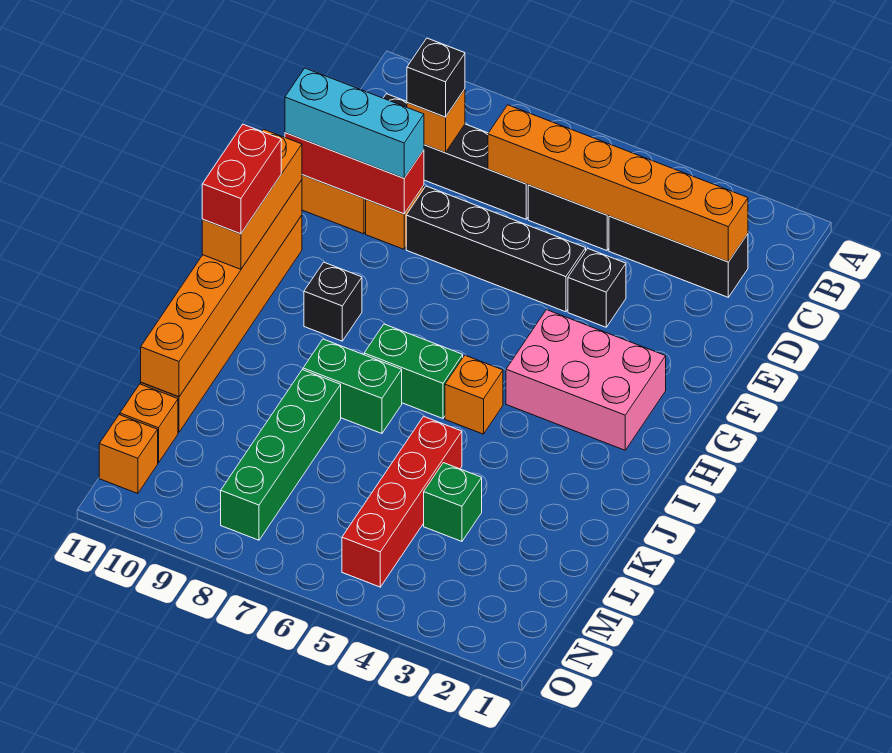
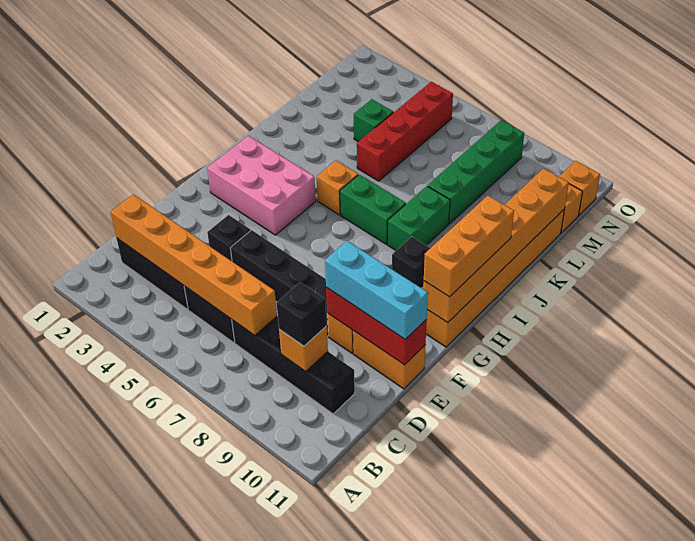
red 1x2 brick [202,124,281,234] -> none
green 1x2 brick [303,339,402,434] -> green 1x2 brick turned to [388,186,450,250]

